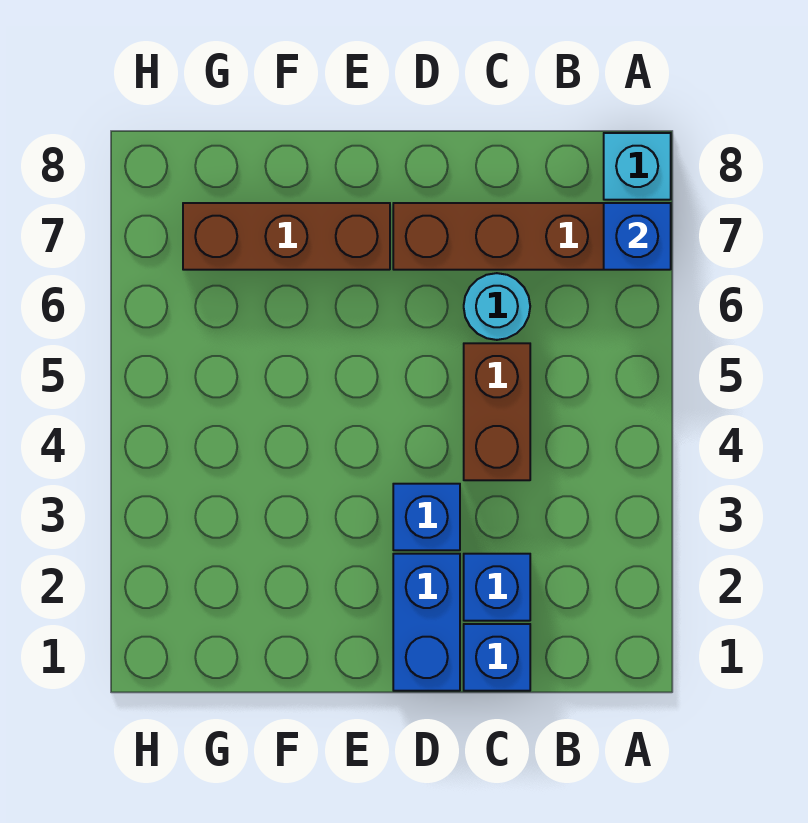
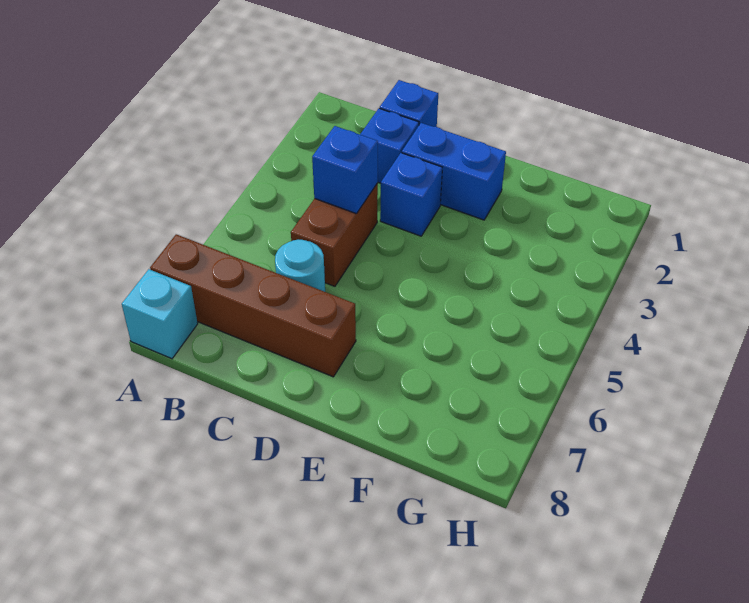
blue 1x1 brick [604,203,671,270] -> blue 1x1 brick moved to [312,126,378,214]
blue 1x2 brick [393,554,460,691] -> blue 1x2 brick turned to [402,123,506,220]
brown 1x3 brick [183,203,390,270] -> none

